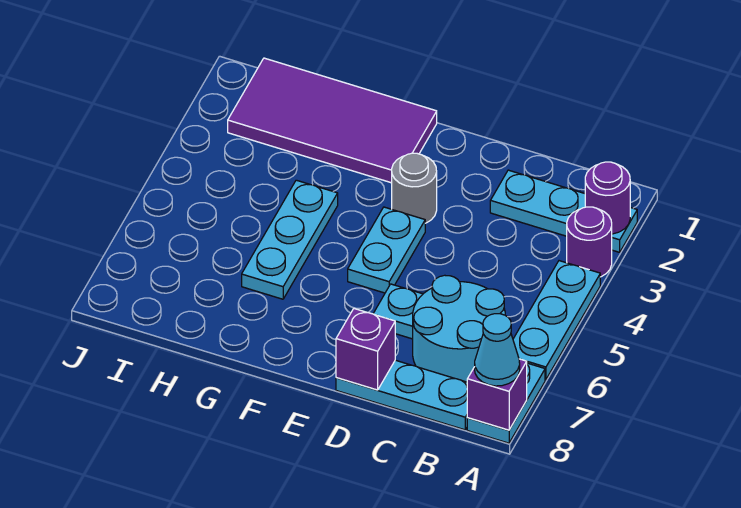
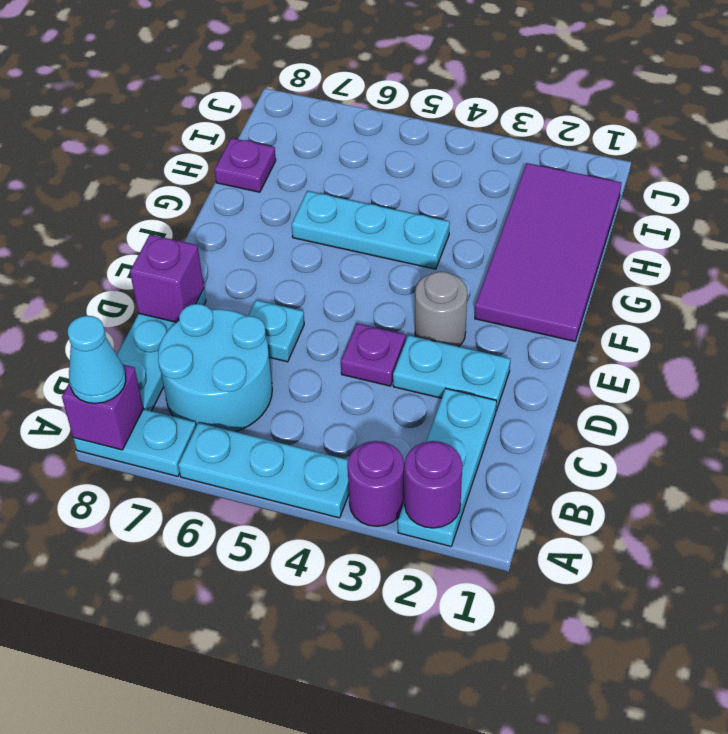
none -> purple 1x1 plate [341,323,406,386]
cyan 1x2 plate [348,207,425,293] -> cyan 1x2 plate moved to [393,335,510,411]
none -> purple 1x1 plate [215,138,276,192]

